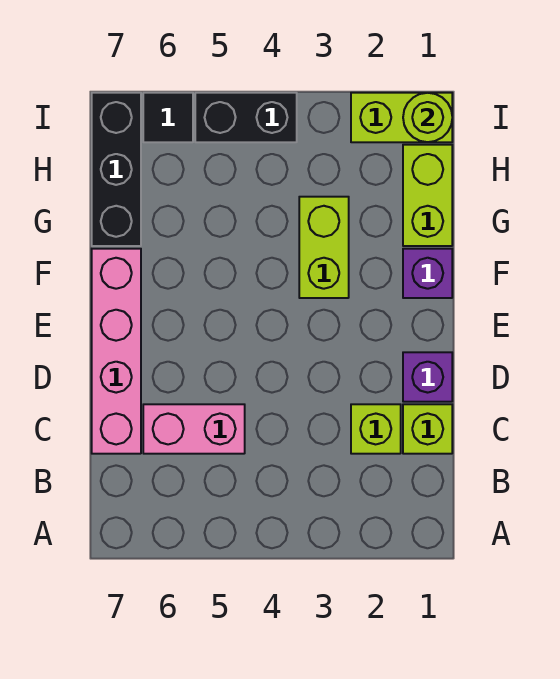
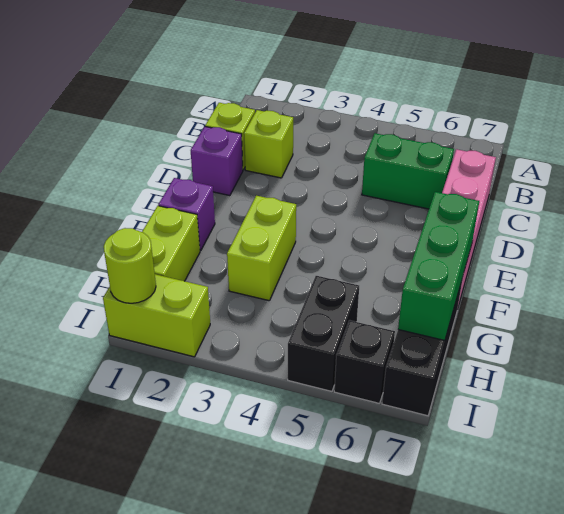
pink 1x2 brick [143,404,245,454] -> green 1x2 brick [362,133,454,209]
none -> green 1x3 brick [398,192,479,341]
black 1x2 brick [195,93,297,142] -> black 1x2 brick turned to [288,276,359,391]
black 1x1 tile [143,93,193,142] -> black 1x1 brick [334,320,395,403]

